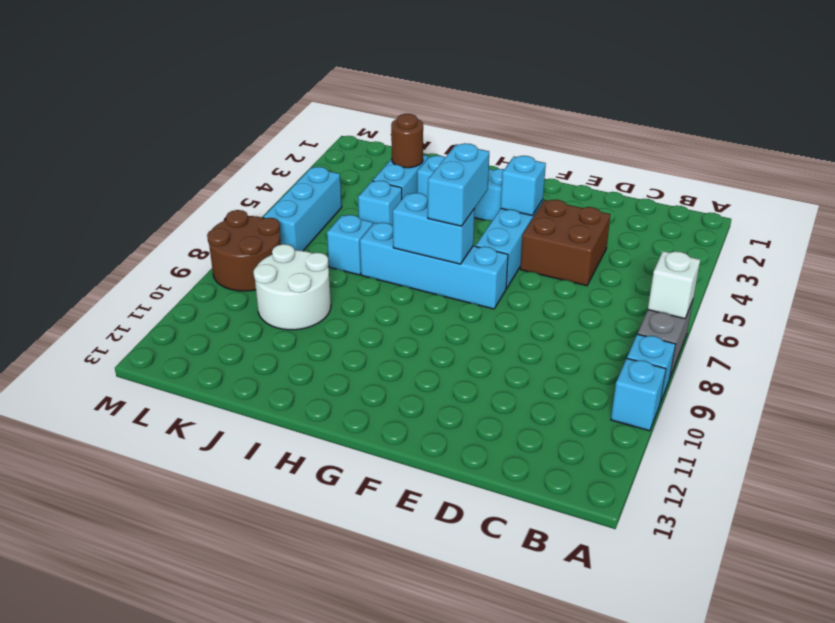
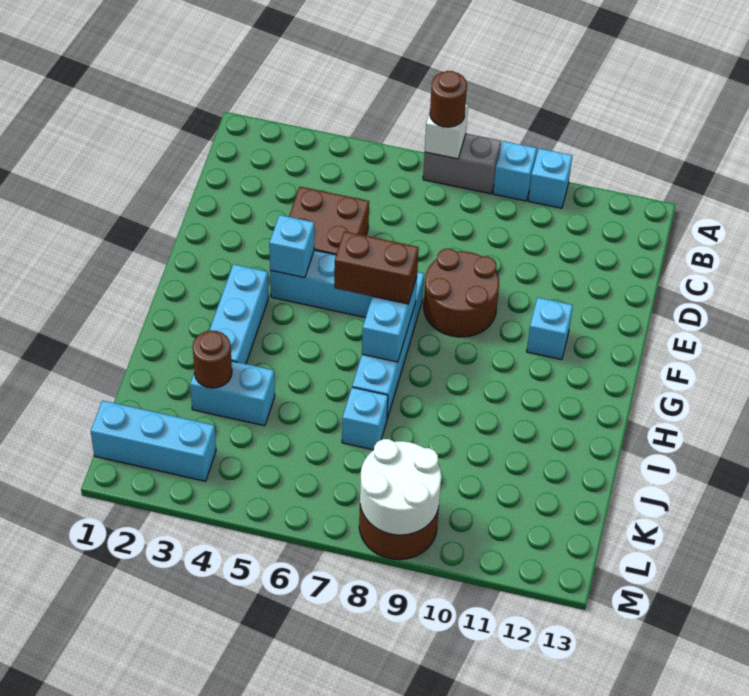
none -> brown 1x1 round brick [430,71,467,127]
none -> brown 2x2 round brick [424,249,499,337]
cyan 1x2 brick [428,143,489,226] -> brown 1x2 brick [334,231,419,304]
cyan 1x1 brick [358,181,402,226] -> cyan 1x1 brick moved to [527,298,573,360]
white 2x2 round brick [253,244,331,330] -> white 2x2 round brick moved to [360,439,441,535]
cyan 1x3 brick [263,167,342,251] -> cyan 1x3 brick moved to [91,400,216,481]

